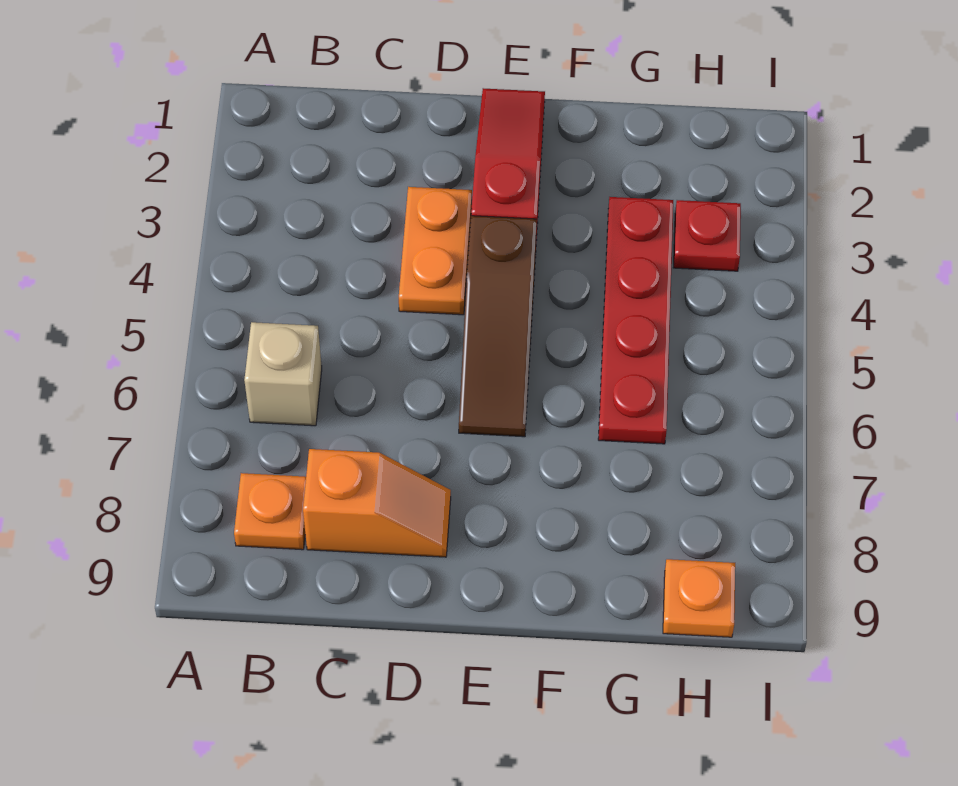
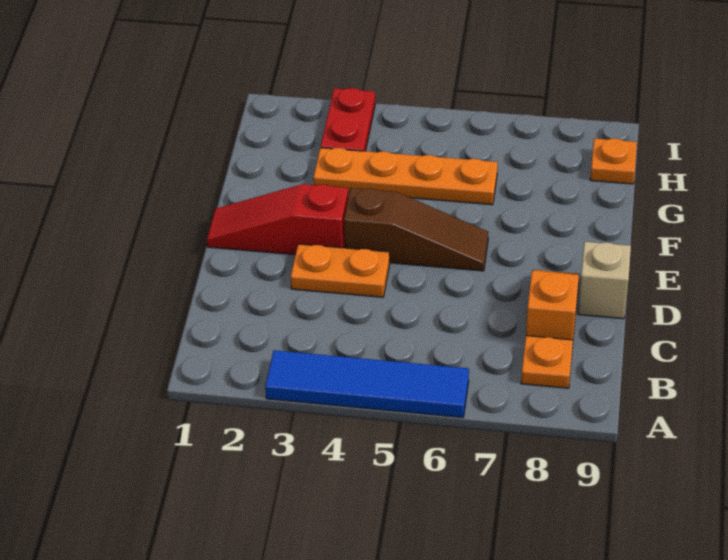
none -> blue 1x4 tile [265,350,469,418]
tan 1x1 brick [244,322,322,426] -> tan 1x1 brick moved to [578,242,631,319]
red 1x4 plate [598,197,673,444] -> orange 1x4 plate [313,148,498,205]
red 1x1 plate [674,200,741,271] -> red 1x2 plate [321,88,375,151]

